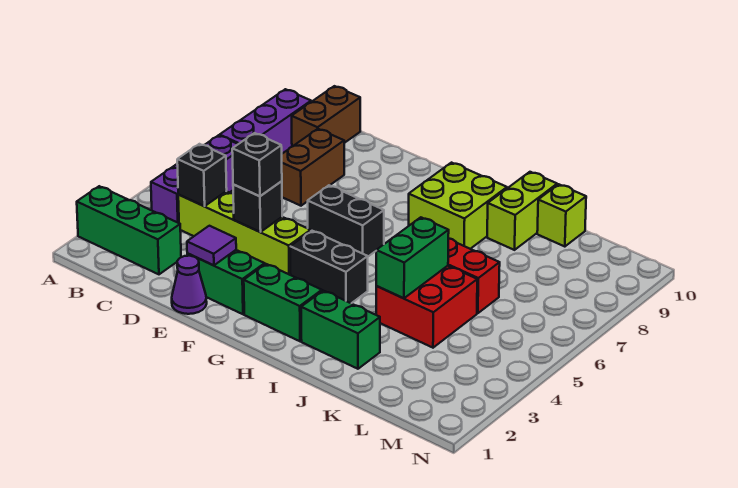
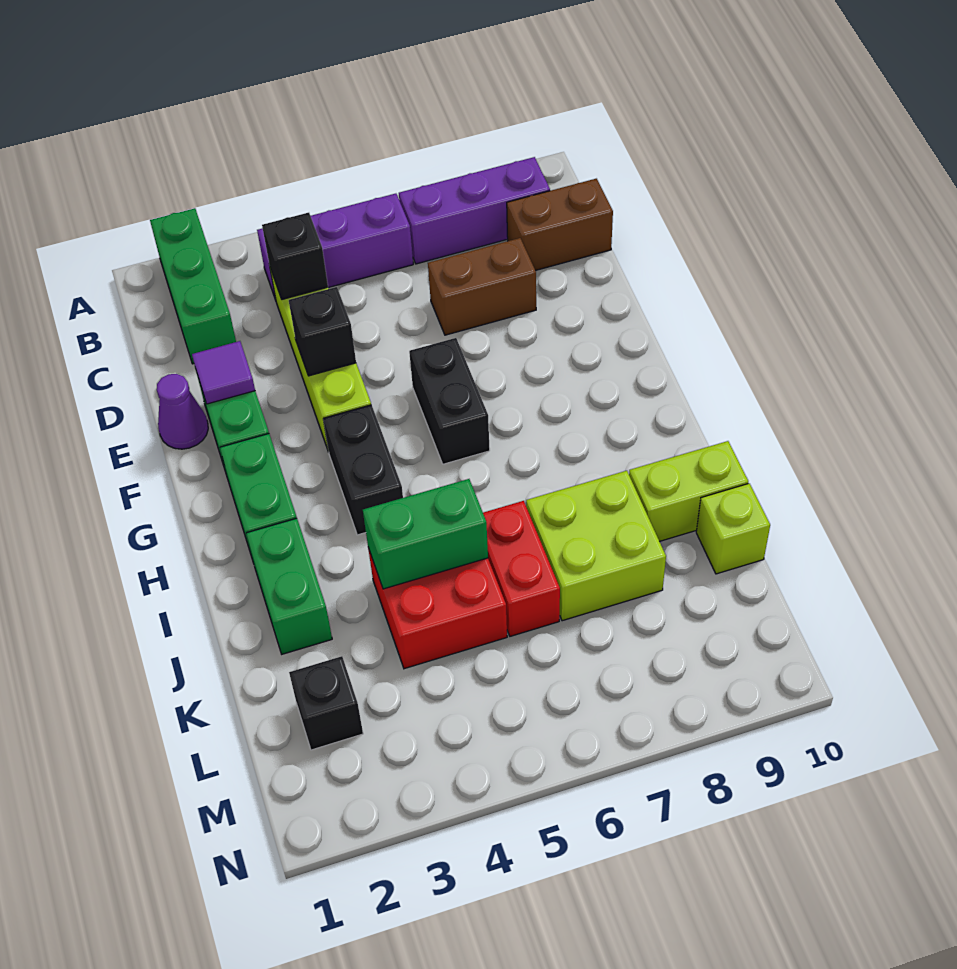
black 1x1 brick [232,133,282,196] -> black 1x1 brick moved to [289,656,363,750]
lime 2x2 brick [409,163,507,249] -> lime 2x2 brick moved to [526,471,666,621]

